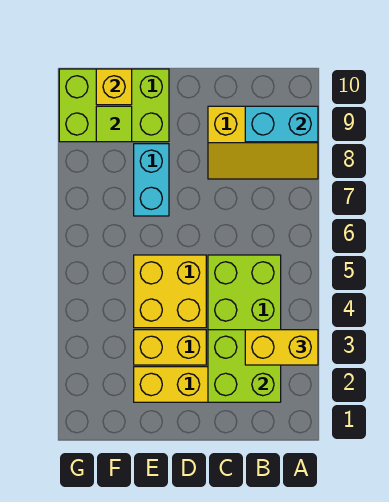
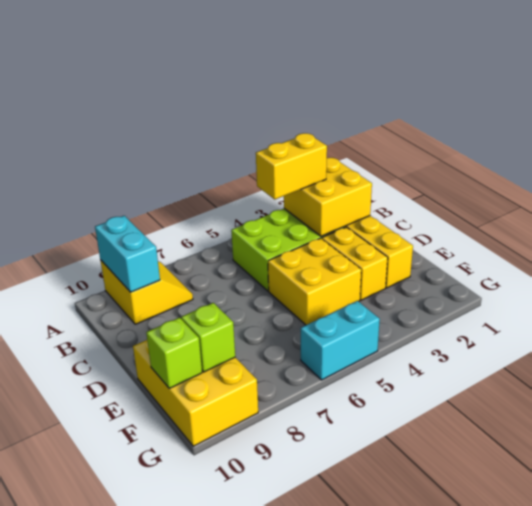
yellow 1x2 brick [245,330,318,365] -> yellow 1x2 brick turned to [256,133,327,199]
yellow 2x3 slope [208,106,318,179] -> yellow 2x2 slope [100,260,193,324]
lime 2x2 brick [208,330,281,402] -> yellow 2x2 brick [284,158,372,236]
cyan 1x2 brick [134,144,169,216] -> cyan 1x2 brick moved to [301,301,380,380]
lime 2x3 brick [59,69,169,142] -> yellow 2x3 brick [133,340,258,446]
lime 1x1 tile [96,106,132,142] -> lime 1x1 brick [181,303,235,372]
yellow 1x1 brick [96,69,132,105] -> lime 1x1 brick [146,318,202,388]

